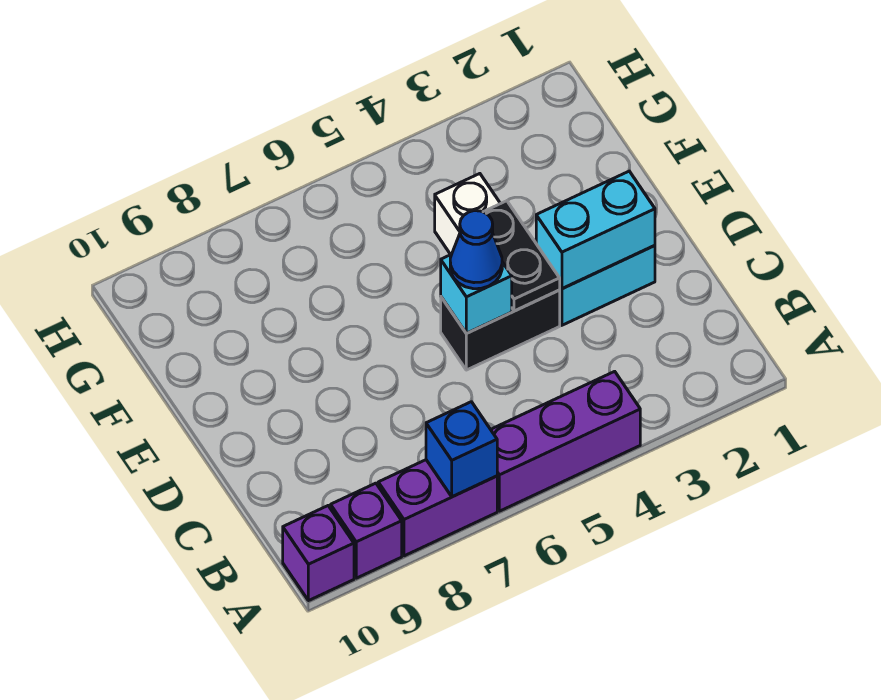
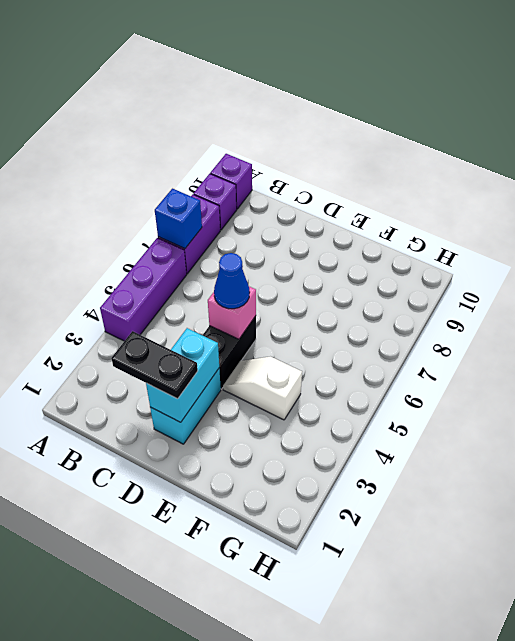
black 1x2 plate [484,201,560,311] -> black 1x2 plate moved to [111,331,198,399]
cyan 1x1 brick [441,254,512,333] -> pink 1x1 brick [208,287,256,339]

